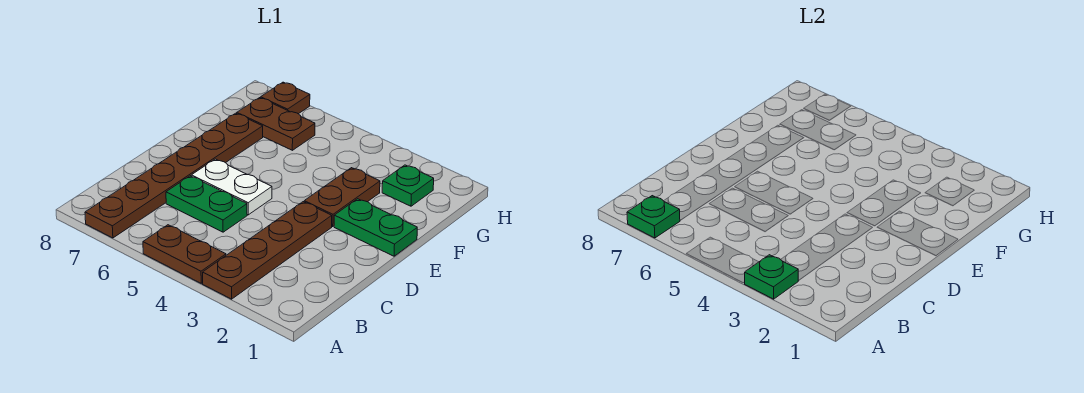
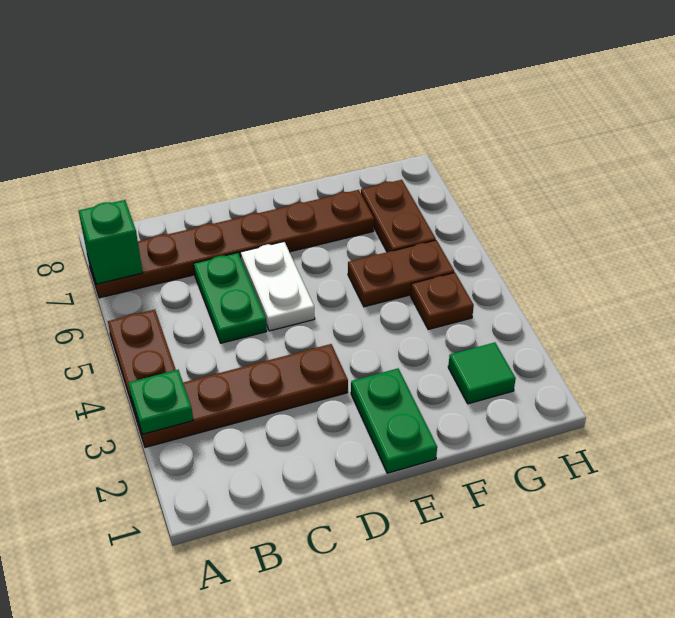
green 1x1 plate [627,196,680,238] -> green 1x1 brick [79,200,143,284]
brown 1x2 plate [304,168,380,226] -> brown 1x2 plate moved to [348,240,454,307]
green 1x1 plate [382,165,434,206] -> green 1x1 tile [448,342,516,404]
brown 1x1 plate [261,82,310,114] -> brown 1x1 plate moved to [411,273,474,330]

